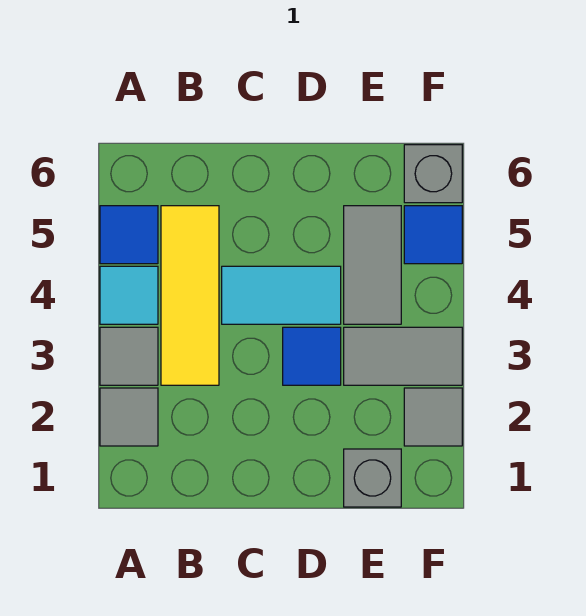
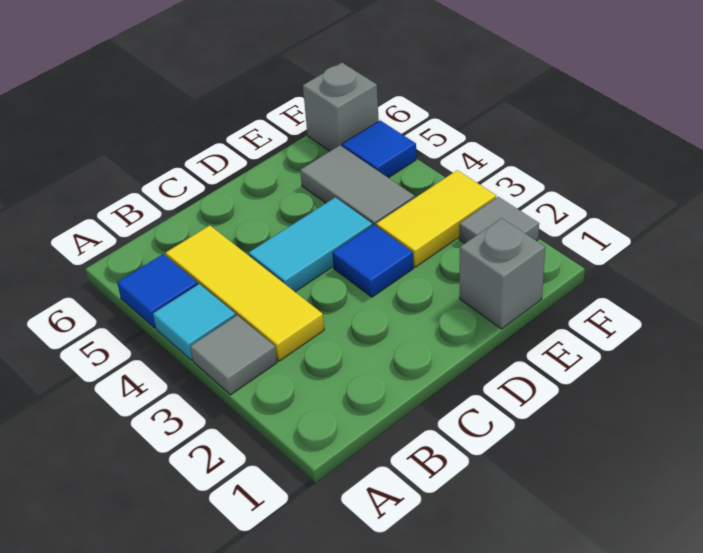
grey 1x1 tile [100,388,158,446] -> none
grey 1x2 tile [344,327,462,385] -> yellow 1x2 tile [376,170,496,267]

